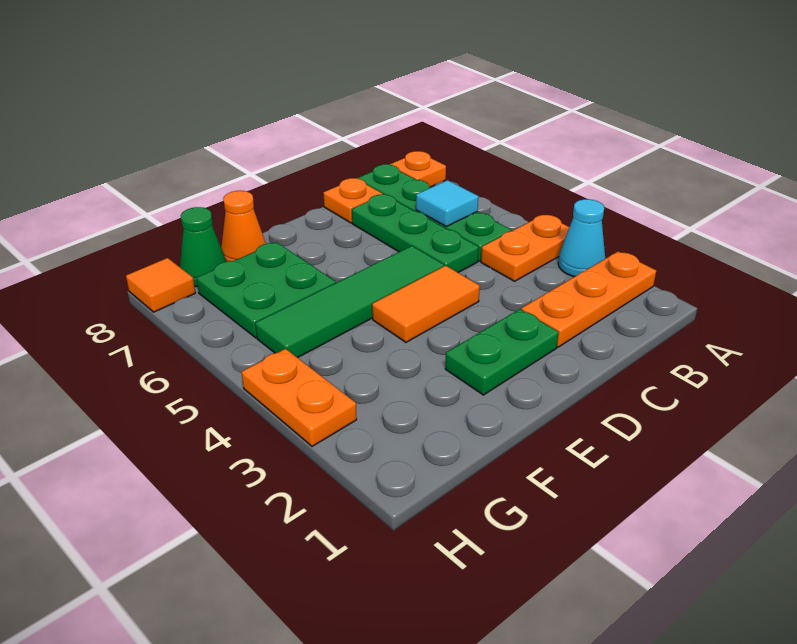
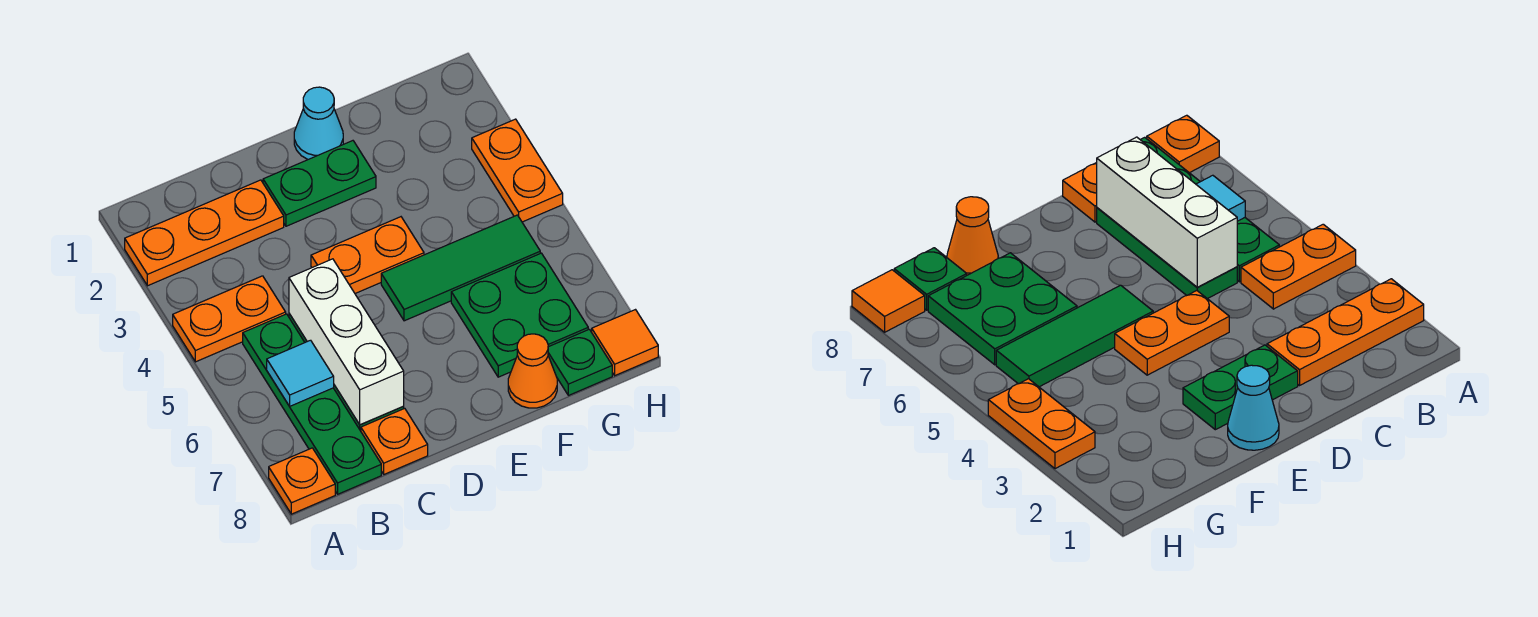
cyan 1x1 cone [558,199,605,277] -> cyan 1x1 cone moved to [294,87,343,159]
none -> white 1x3 brick [289,259,404,425]
orange 1x2 tile [372,266,480,342] -> orange 1x2 plate [311,217,424,293]
green 1x4 tile [255,246,444,358] -> green 1x3 tile [381,215,540,321]
green 1x1 cone [180,207,226,287] -> green 1x1 plate [548,329,612,395]

